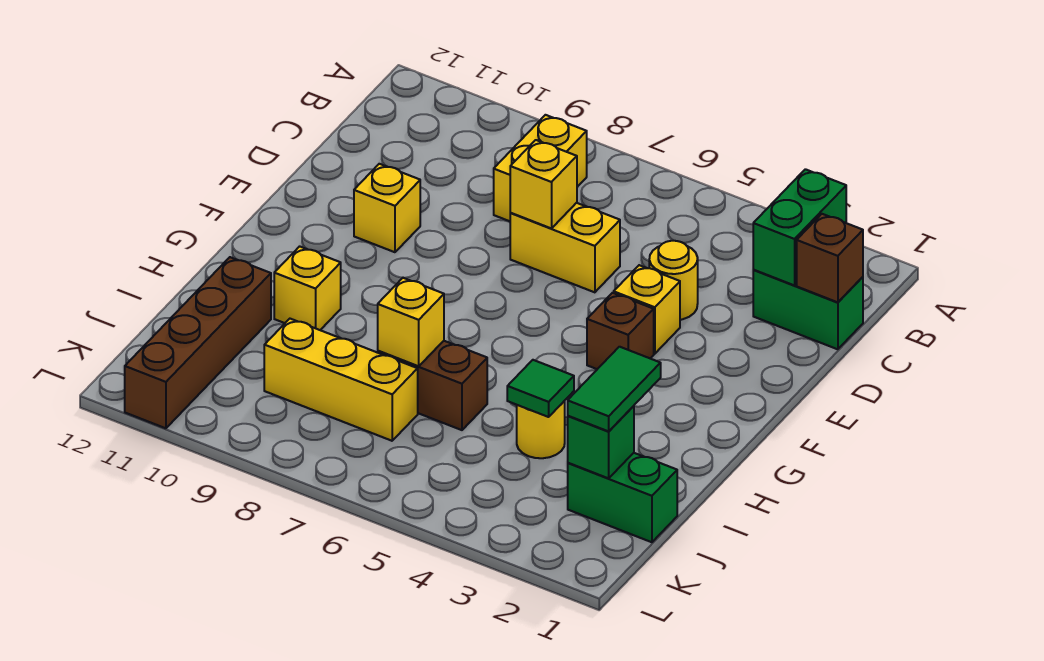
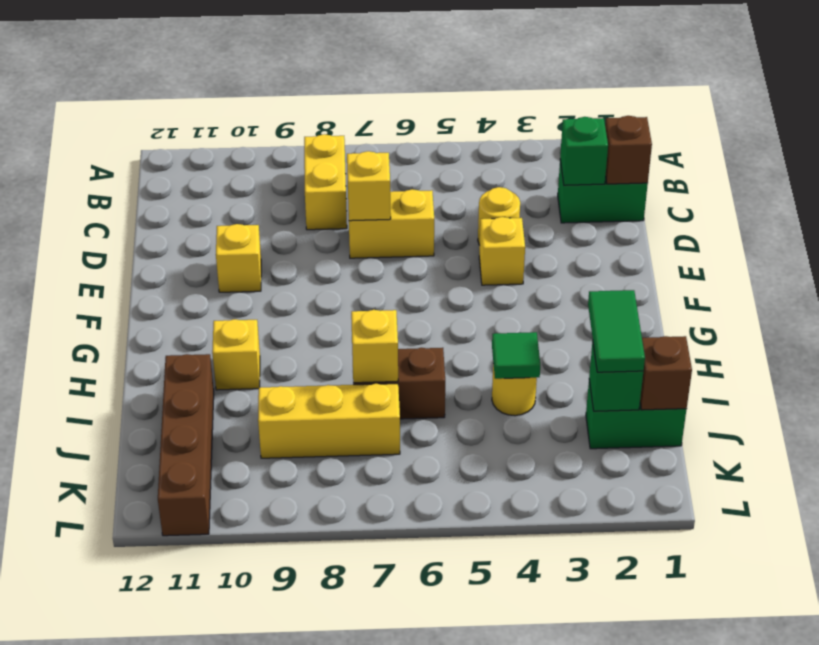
green 1x2 brick [753,169,846,285] -> green 1x1 brick [560,117,608,185]
brown 1x1 brick [587,293,654,369] -> brown 1x1 brick moved to [640,336,692,410]

